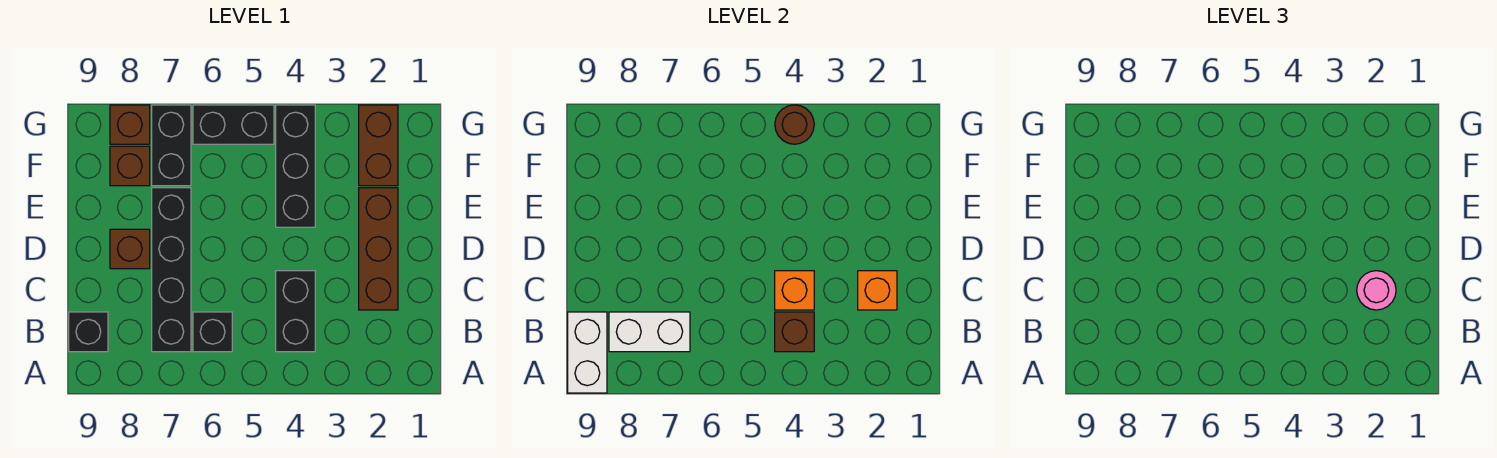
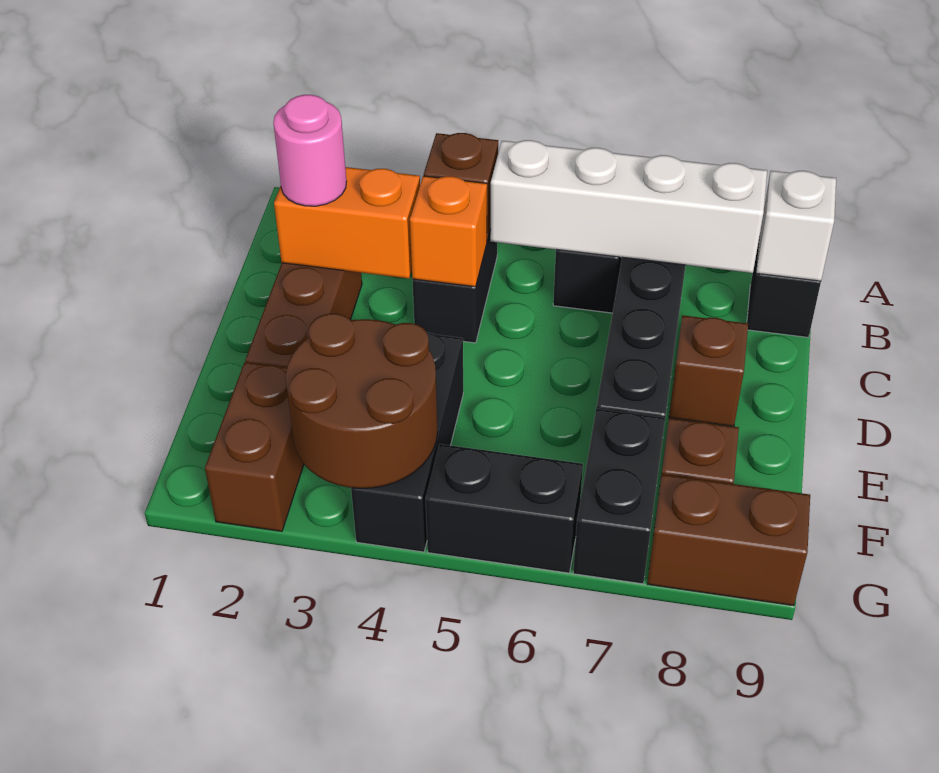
white 1x2 brick [568,312,607,393] -> white 1x1 brick [756,171,836,281]
white 1x2 brick [609,312,690,352] -> white 1x4 brick [490,140,767,273]
orange 1x1 brick [858,271,897,310] -> orange 1x2 brick [274,167,420,279]
brown 1x1 round brick [775,105,814,144] -> brown 2x2 round brick [286,314,438,488]
brown 1x1 brick [110,105,150,144] -> brown 1x2 brick [647,474,810,606]

